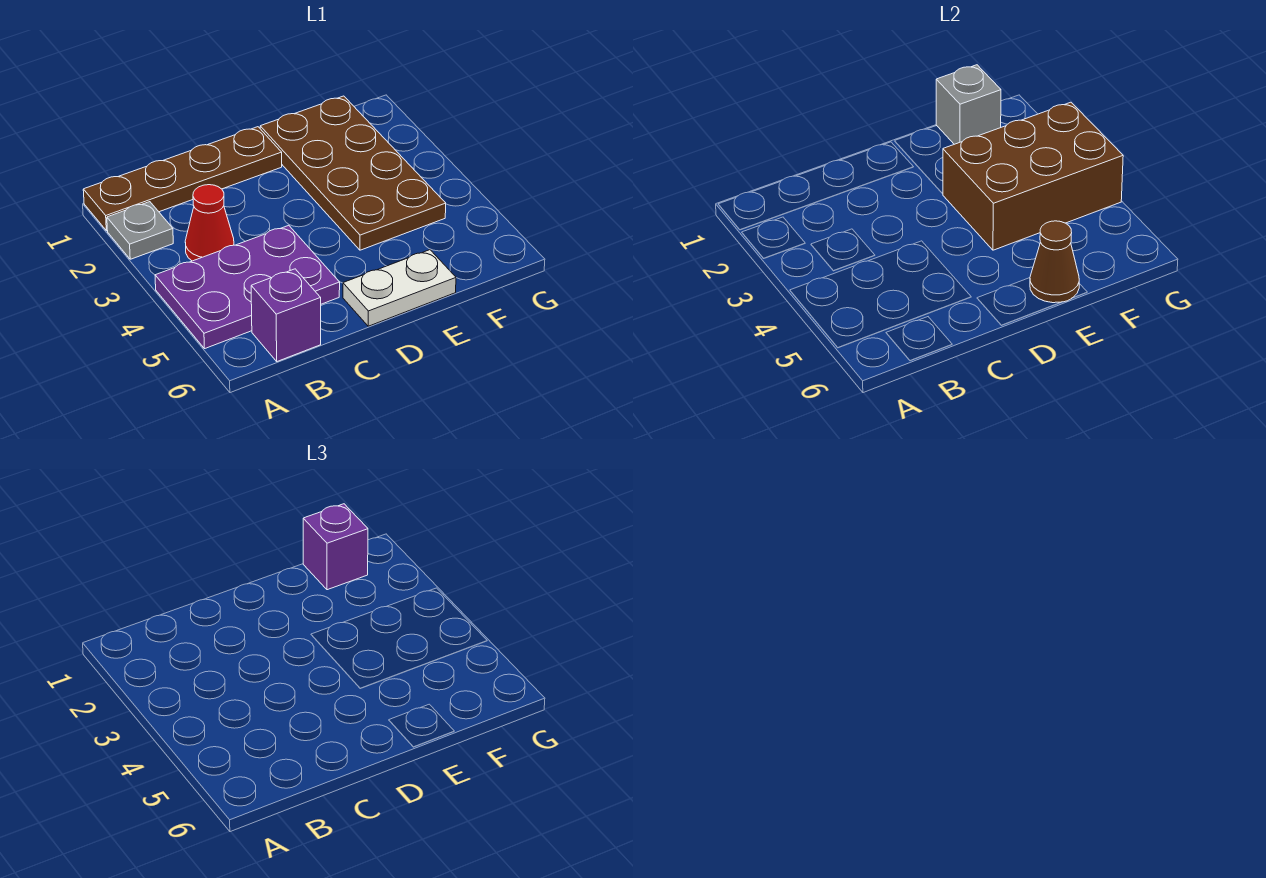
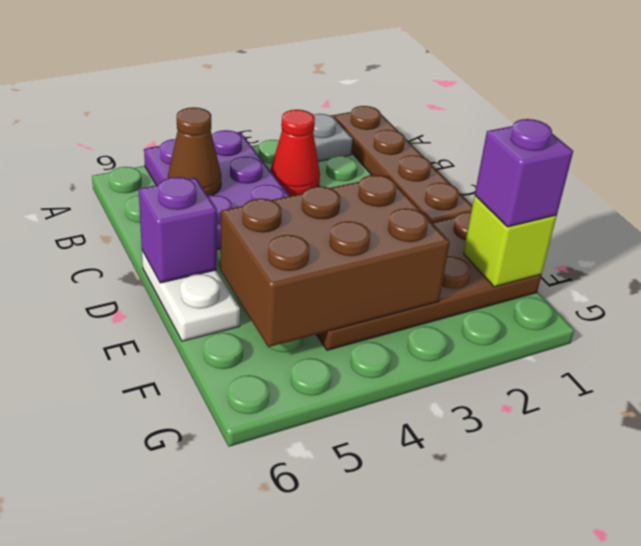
purple 1x1 brick [251,269,321,361] -> purple 1x1 brick moved to [139,177,217,283]
brown 2x3 brick [943,102,1123,250] -> brown 2x3 brick turned to [221,175,450,347]
brown 1x1 cone [1030,221,1079,303] -> brown 1x1 cone moved to [168,107,221,196]
grey 1x1 brick [936,65,1001,144] -> lime 1x1 brick [463,196,557,287]

